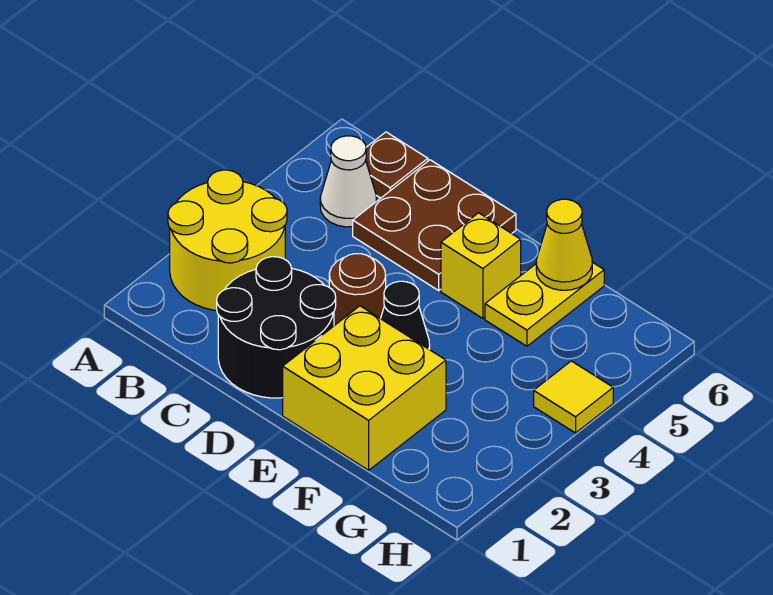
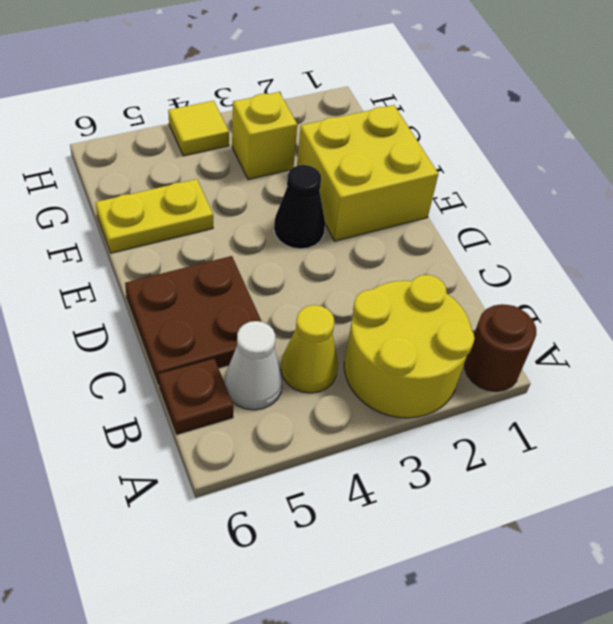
black 2x2 round brick [217,257,336,398] -> none
brown 1x1 round brick [329,254,386,326] -> brown 1x1 round brick moved to [465,304,536,392]
yellow 1x1 brick [441,213,521,318] -> yellow 1x1 brick moved to [232,92,297,180]
yellow 1x1 cone [536,199,592,290] -> yellow 1x1 cone moved to [281,305,338,393]

